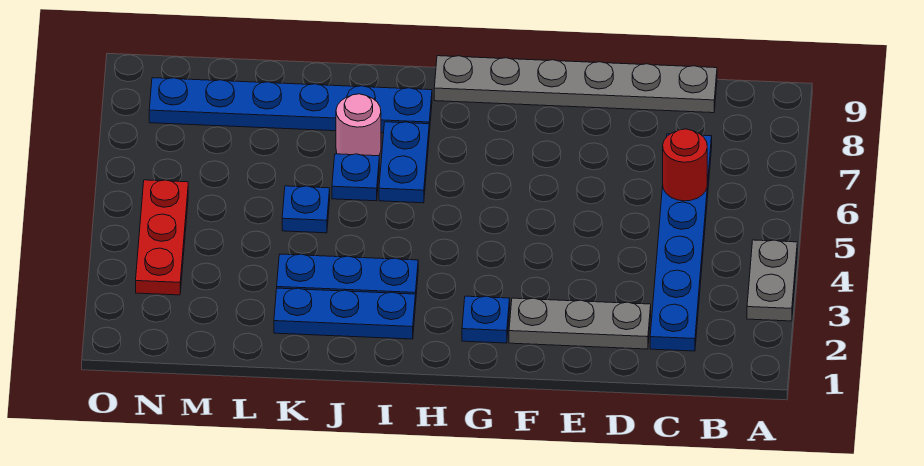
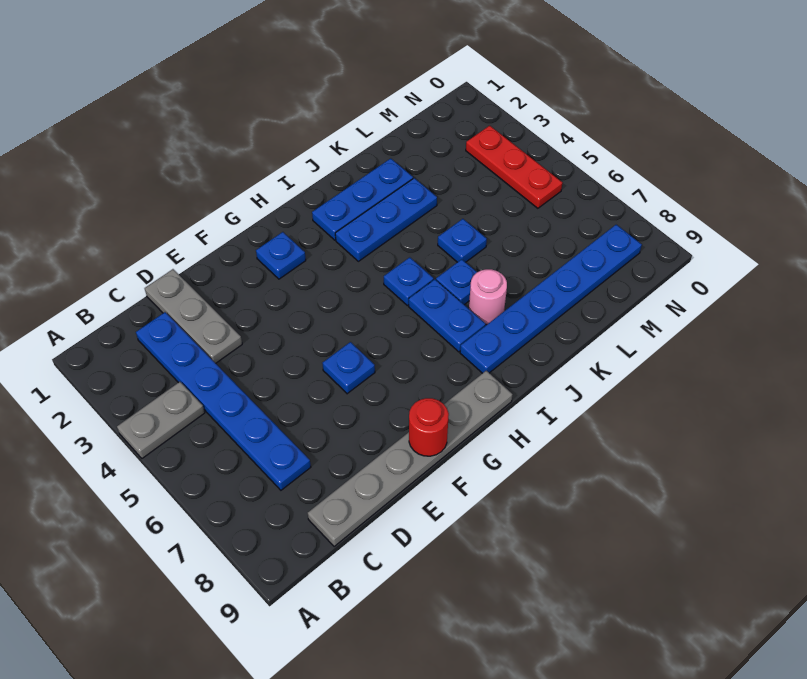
grey 1x2 plate [747,240,797,321] -> grey 1x2 plate turned to [117,382,205,458]
red 1x1 round brick [663,129,707,201] -> red 1x1 round brick moved to [409,398,449,456]
grey 1x3 plate [509,298,651,349] -> grey 1x3 plate turned to [145,269,242,363]
none -> blue 1x1 plate [322,342,375,394]
none -> blue 1x1 plate [384,257,434,306]

